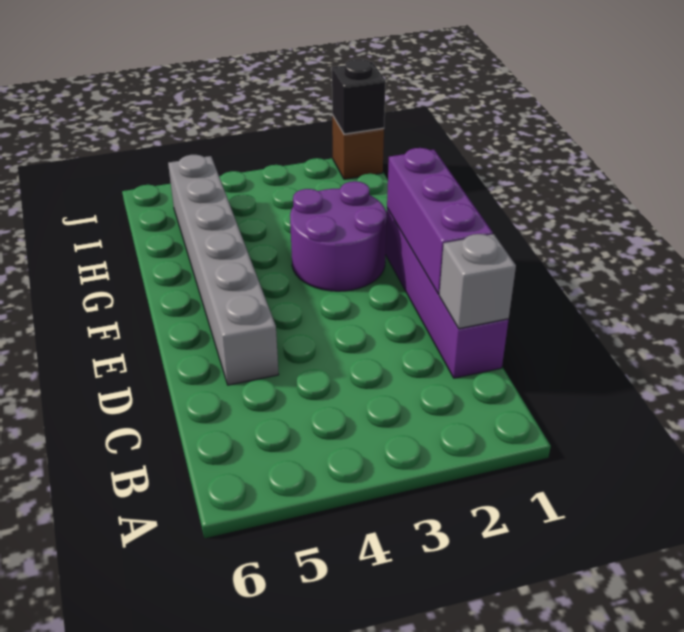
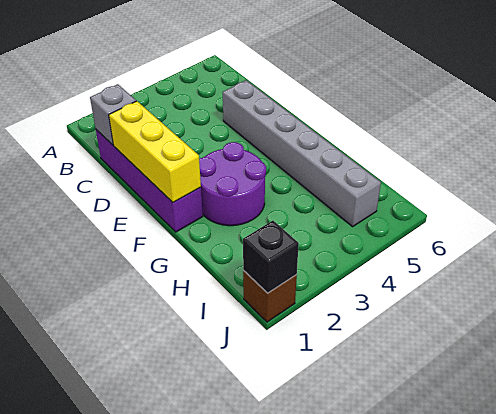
purple 1x3 brick [387,148,493,294] -> yellow 1x3 brick [109,101,201,202]

